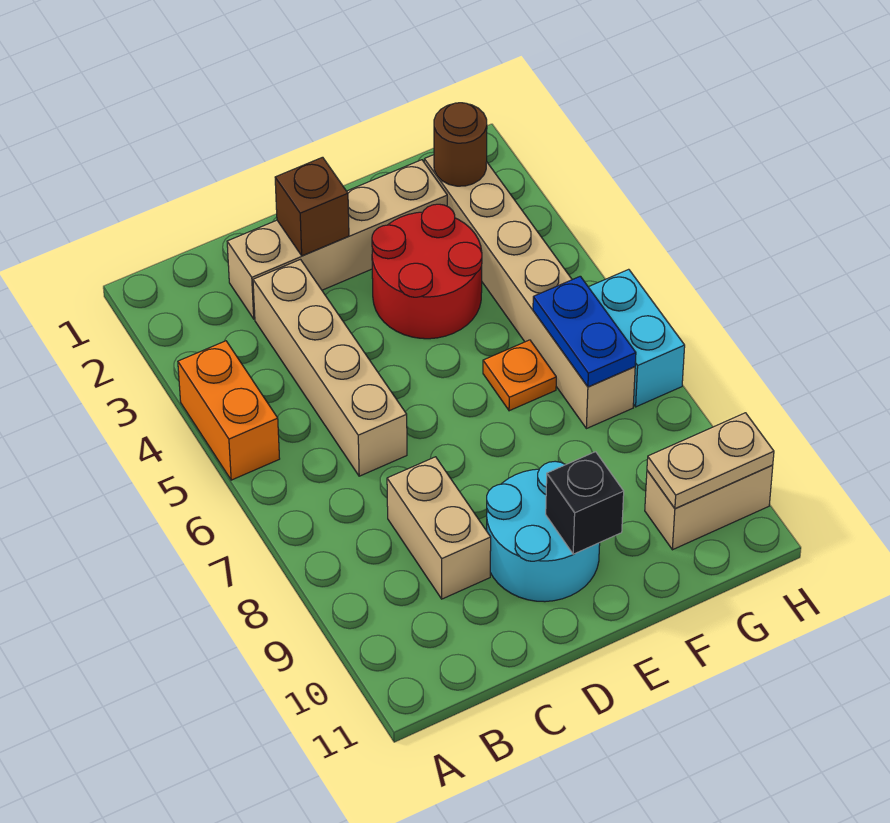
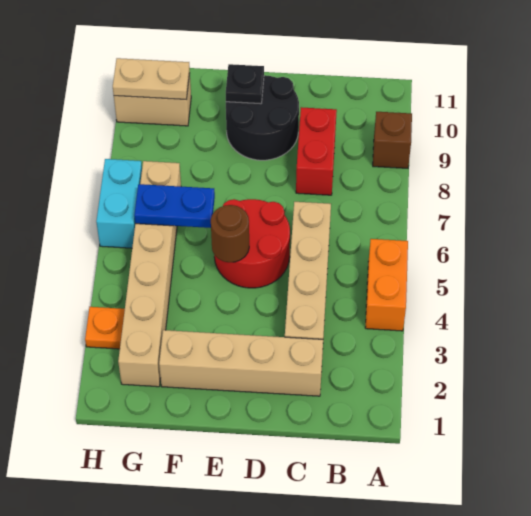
tan 1x2 brick [387,457,491,599] -> red 1x2 brick [296,107,337,195]
brown 1x1 brick [275,157,349,256] -> brown 1x1 brick moved to [373,112,412,168]
cyan 2x2 round brick [486,461,600,602] -> black 2x2 round brick [226,75,299,160]
red 2x2 round brick [372,204,482,339] -> red 2x2 round brick moved to [214,199,290,288]
black 1x1 brick [546,452,624,554] -> black 1x1 plate [226,64,264,104]
orange 1x1 plate [483,340,556,411] -> orange 1x1 plate moved to [85,307,125,349]
brown 1x1 round brick [434,103,487,186] -> brown 1x1 round brick moved to [211,205,249,262]
blue 1x2 plate [533,276,636,387] -> blue 1x2 plate turned to [134,184,215,228]

